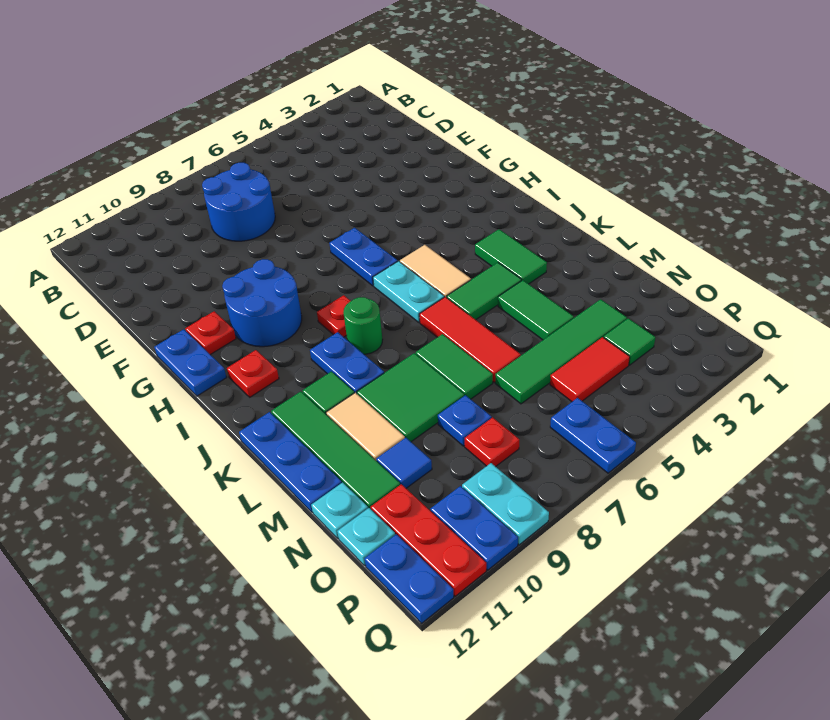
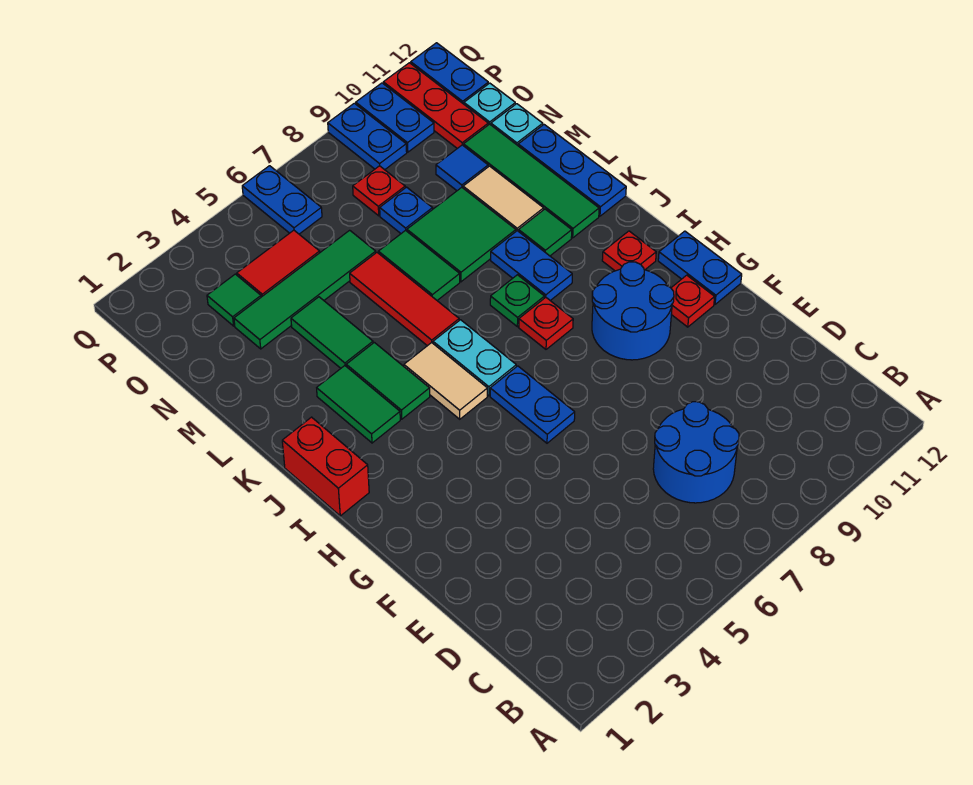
none -> red 1x2 brick [282,417,369,516]
green 1x1 round brick [343,297,383,354] -> green 1x1 plate [490,275,544,327]
green 1x2 tile [447,263,522,320] -> green 1x2 tile turned to [346,342,430,419]
cyan 1x2 plate [462,463,549,545] -> blue 1x2 plate [328,103,407,170]

